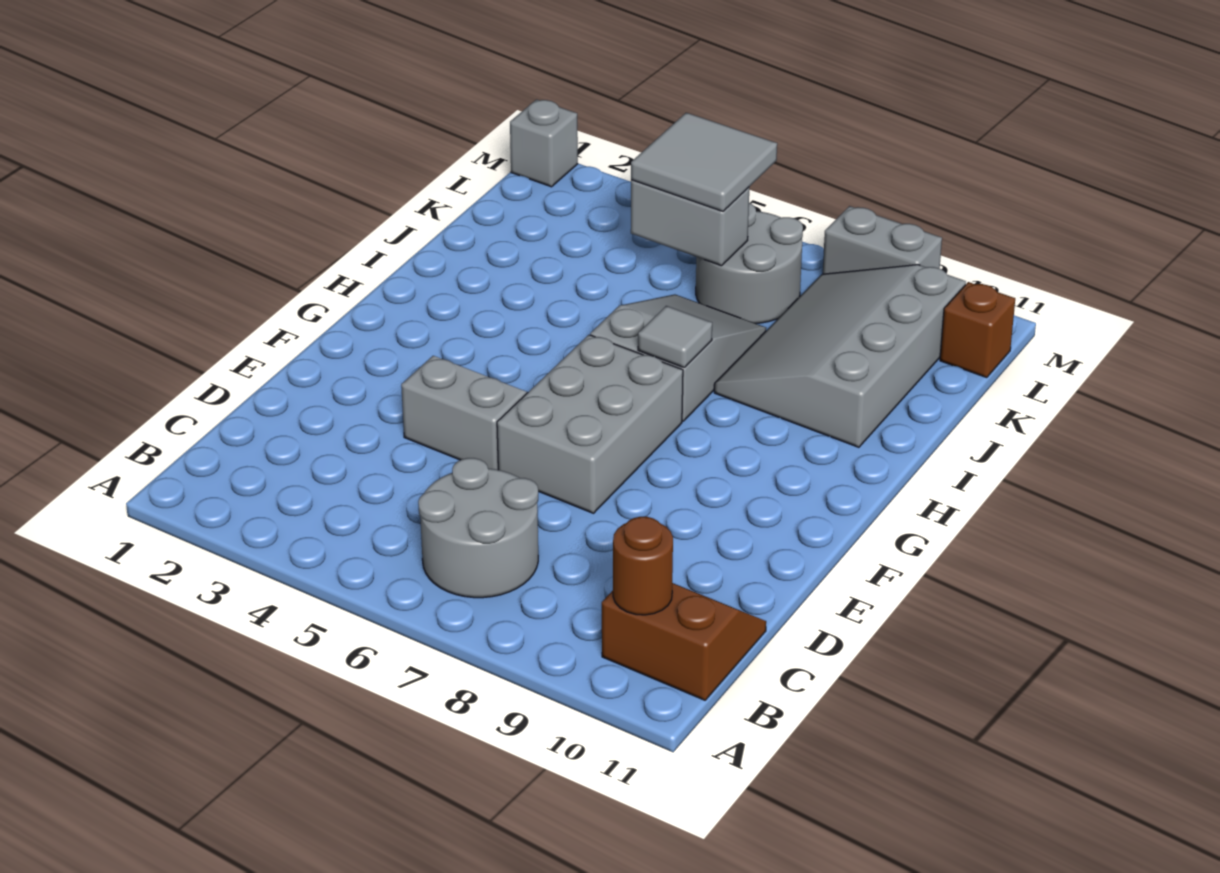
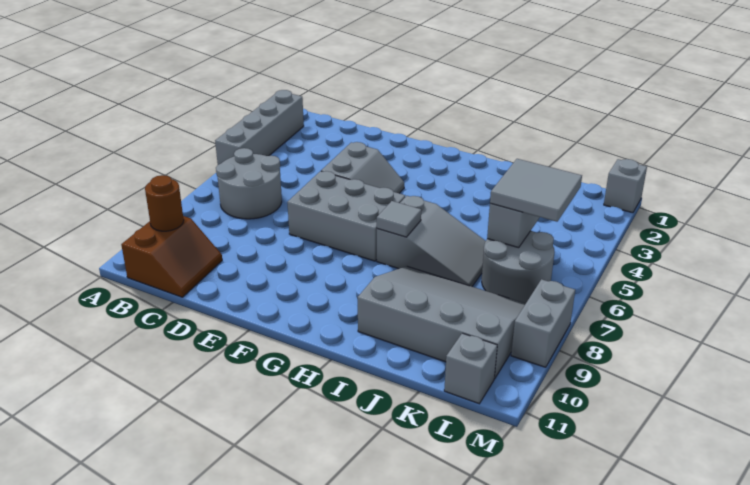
none -> grey 1x4 brick [215,90,304,165]
brown 1x1 brick [940,282,1015,378] -> grey 1x1 brick [444,333,497,404]

